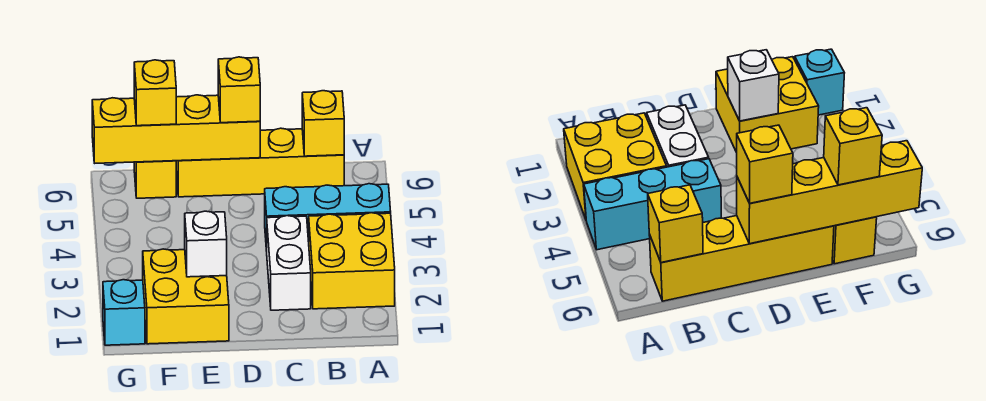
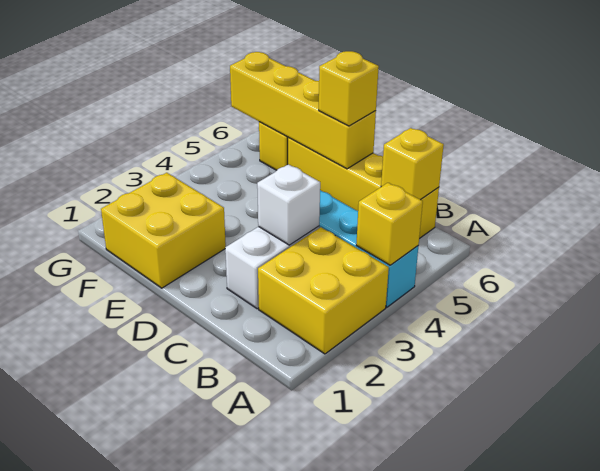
white 1x1 brick [185,211,227,277] -> white 1x1 brick moved to [257,164,320,245]
yellow 1x1 brick [134,60,176,126] -> yellow 1x1 brick moved to [356,183,423,265]
cyan 1x1 brick [103,280,145,345] -> none

